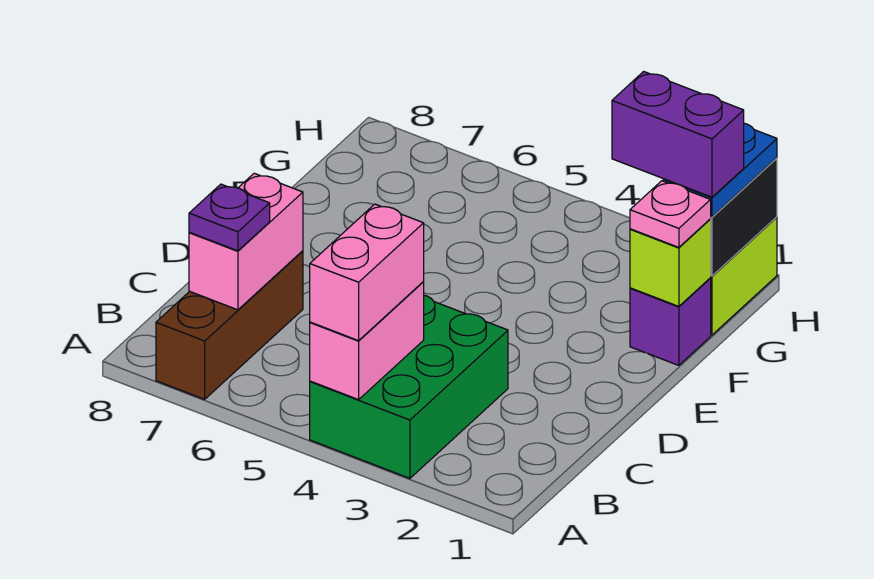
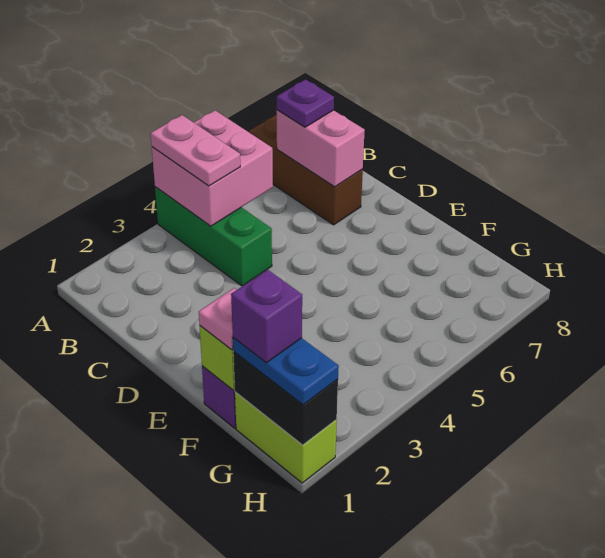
green 2x3 brick [310,295,508,478] -> green 1x3 brick [155,187,272,286]
pink 1x2 brick [310,282,424,400] -> pink 2x2 brick [152,110,273,226]
pink 1x2 brick [310,204,424,341] -> pink 1x2 plate [150,115,240,186]
purple 1x2 brick [612,72,744,197] -> purple 1x1 brick [231,270,302,363]

